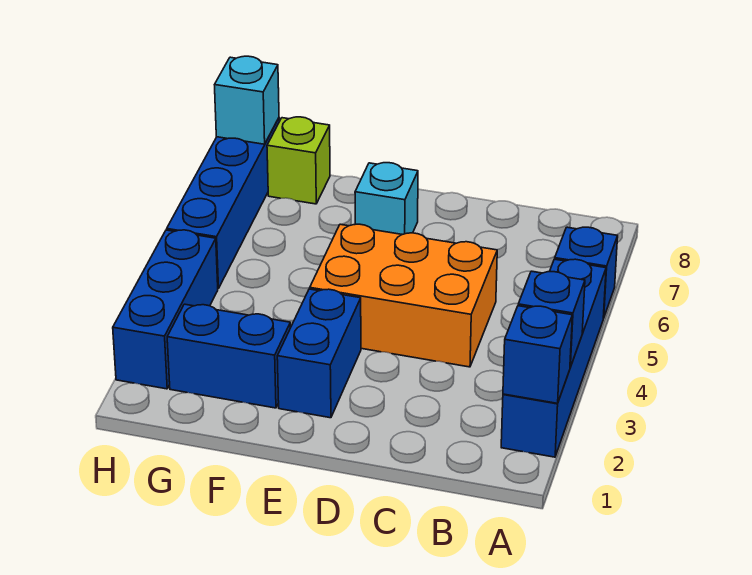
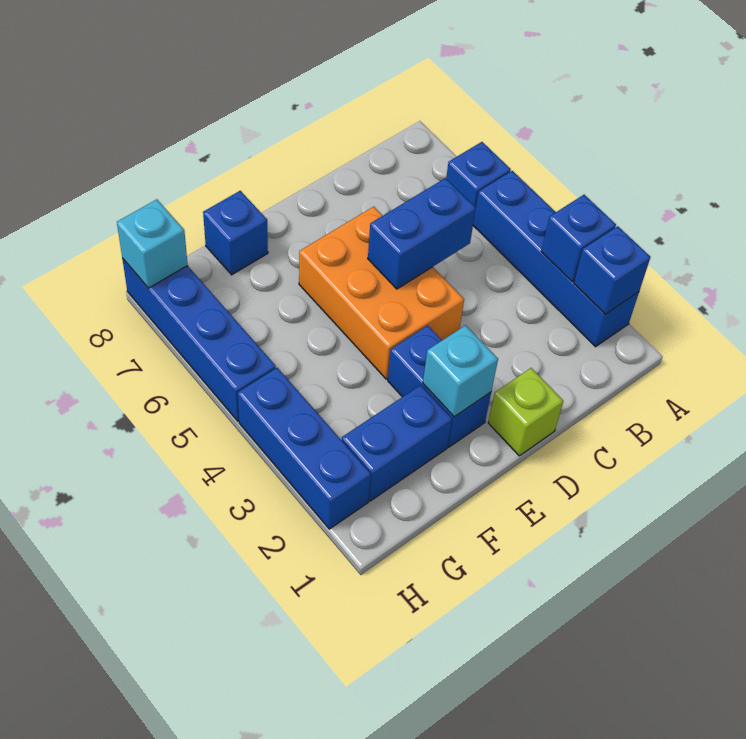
orange 2x3 brick [310,224,497,367] -> orange 2x3 brick turned to [299,207,464,379]
none -> blue 1x2 brick [368,178,476,289]
cyan 1x1 brick [355,163,418,235] -> cyan 1x1 brick moved to [423,325,498,417]
none -> blue 1x1 brick [203,191,268,275]
lime 1x1 brick [267,117,330,204] -> lime 1x1 brick moved to [488,368,563,456]

